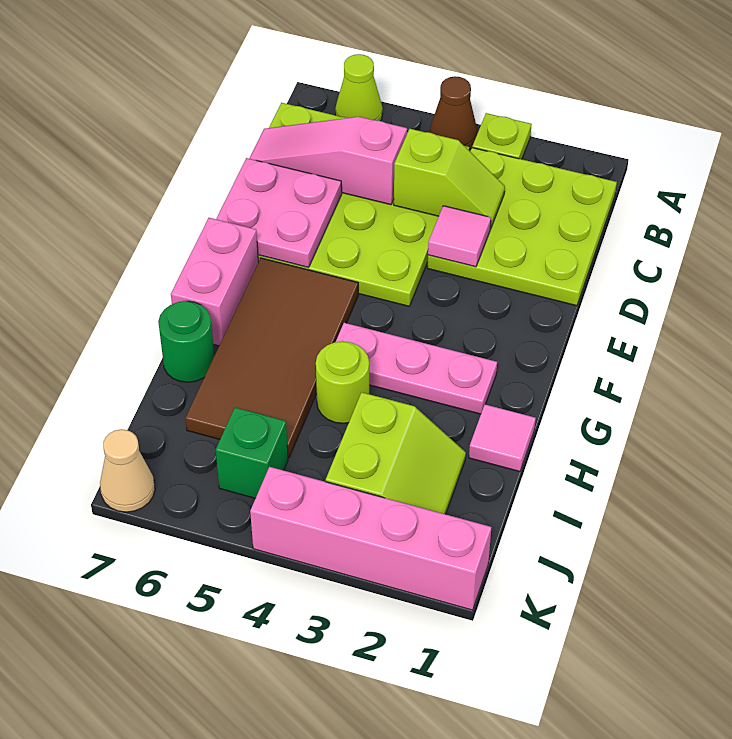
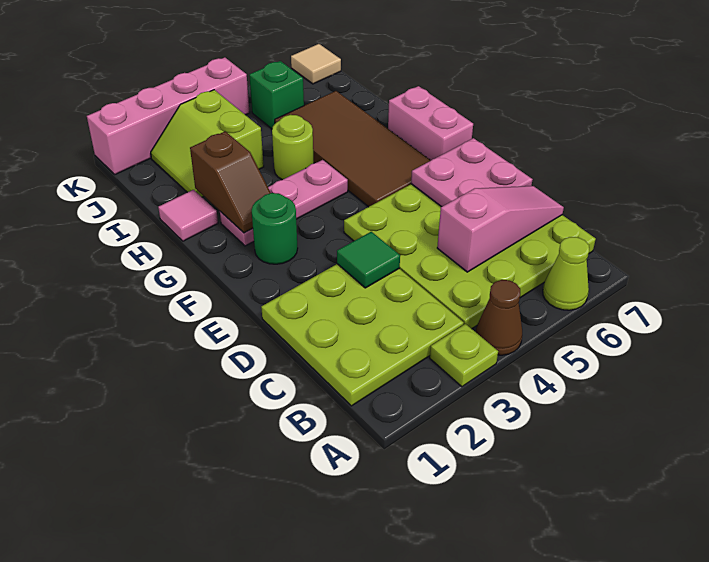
lime 1x2 slope [394,129,505,229] -> none
pink 1x1 tile [428,206,491,267] -> green 1x1 tile [337,232,400,288]
none -> brown 1x2 slope [190,131,271,233]
green 1x1 round brick [158,301,214,382] -> green 1x1 round brick moved to [252,193,298,264]
tan 1x1 cone [100,429,155,512] -> tan 1x1 tile [291,44,341,84]

